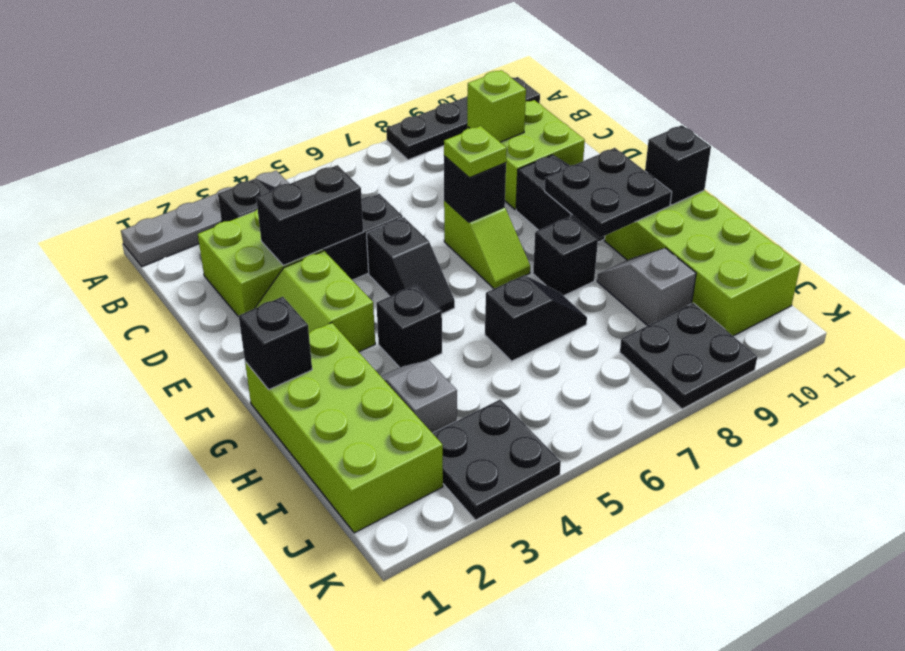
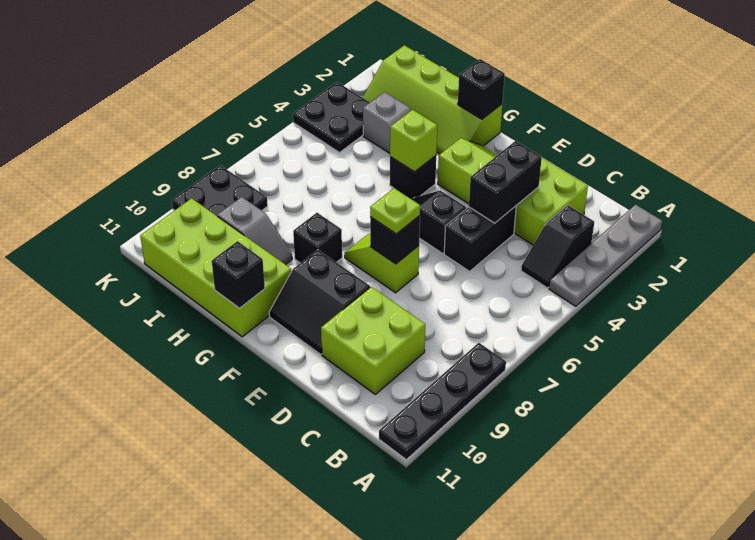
lime 1x1 brick [467,70,526,142] -> lime 1x1 brick moved to [390,110,437,172]
black 2x2 plate [545,148,672,238] -> none
lime 2x4 brick [245,323,443,533] -> lime 2x4 slope [363,45,502,154]
black 1x2 slope [485,275,587,361] -> none

